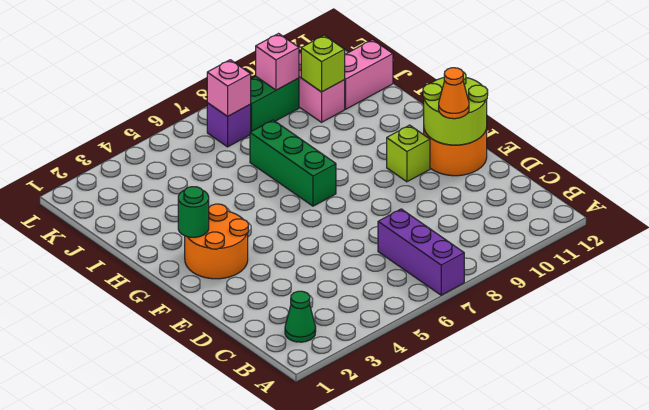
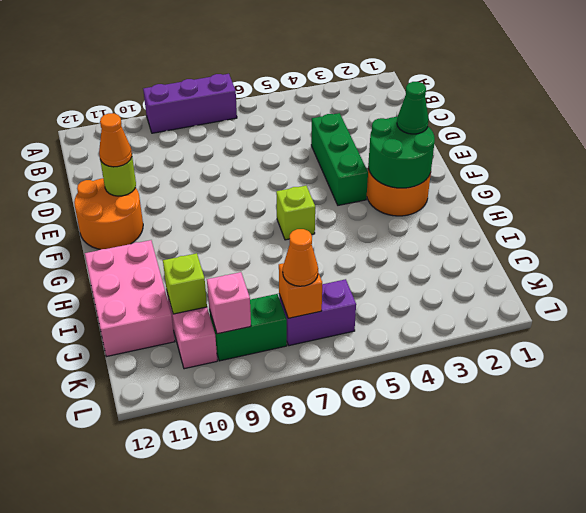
purple 1x3 brick [378,209,464,295] -> purple 1x3 brick turned to [143,74,237,133]
green 1x1 cone [285,291,316,342] -> green 1x1 cone moved to [397,82,429,134]
lime 2x2 round brick [423,72,488,145] -> lime 1x1 round brick [100,157,136,196]
lime 1x1 brick [387,125,430,182] -> lime 1x1 brick moved to [276,186,315,240]
green 1x1 round brick [178,187,209,237] -> green 2x2 round brick [368,117,435,188]
green 1x3 brick [250,120,336,206] -> green 1x3 brick moved to [311,113,368,205]
pink 1x2 brick [345,40,393,109] -> pink 2x3 brick [85,240,175,357]
purple 1x1 brick [207,103,251,147] -> purple 1x2 brick [279,279,356,346]
pink 1x1 brick [207,60,251,116] -> orange 1x1 brick [279,263,322,318]
none -> orange 1x1 cone [283,229,318,286]

